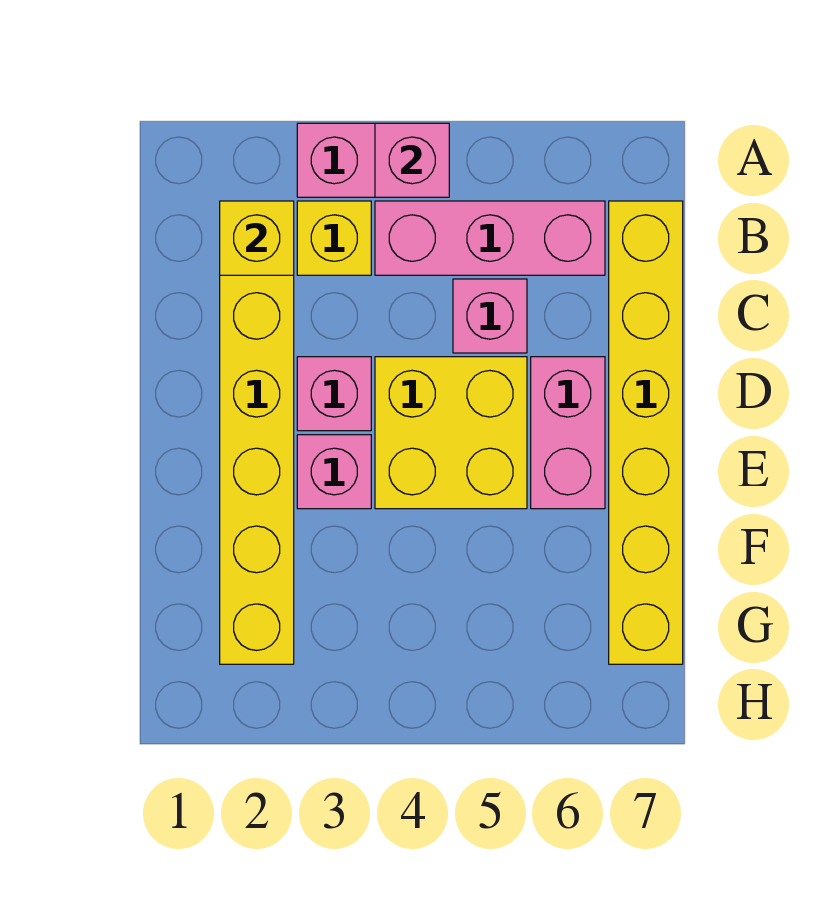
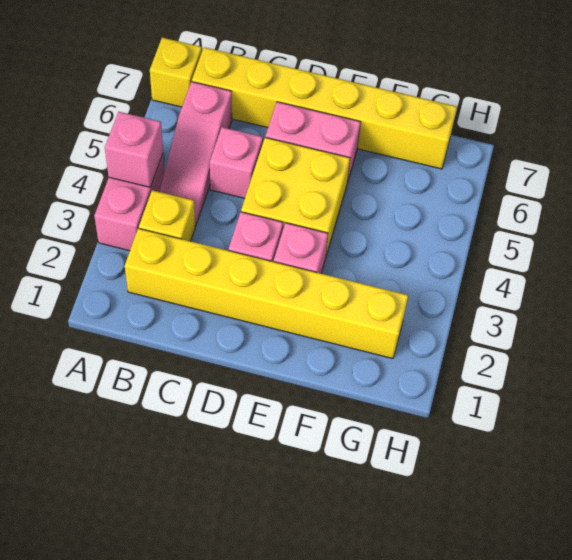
yellow 1x1 brick [220,201,294,275] -> yellow 1x1 brick moved to [150,38,202,107]
pink 1x3 brick [375,201,605,275] -> pink 1x3 slope [160,82,232,226]

